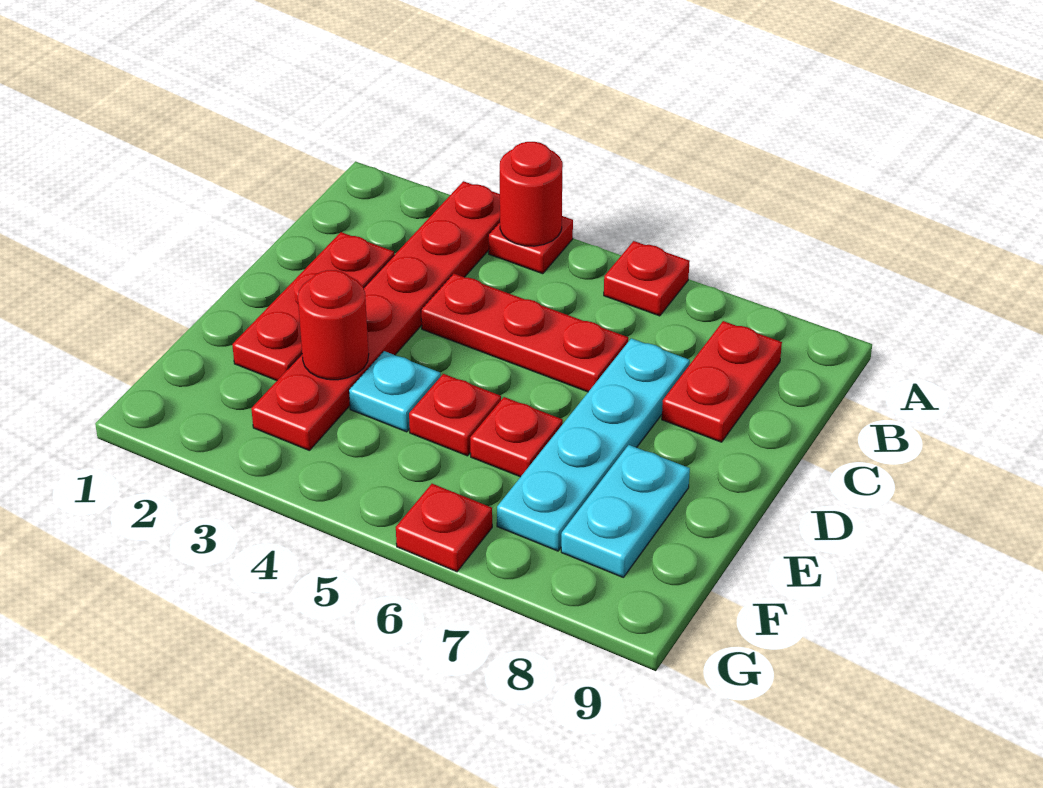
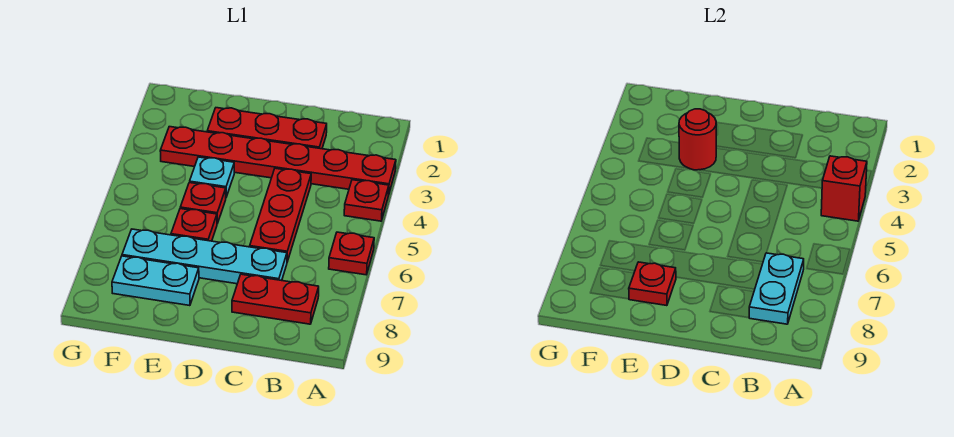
red 1x1 round brick [500,142,563,246] -> red 1x1 brick [821,156,867,221]
none -> cyan 1x2 plate [749,253,804,324]
red 1x1 plate [396,484,492,572] -> red 1x1 plate moved to [629,262,676,306]

